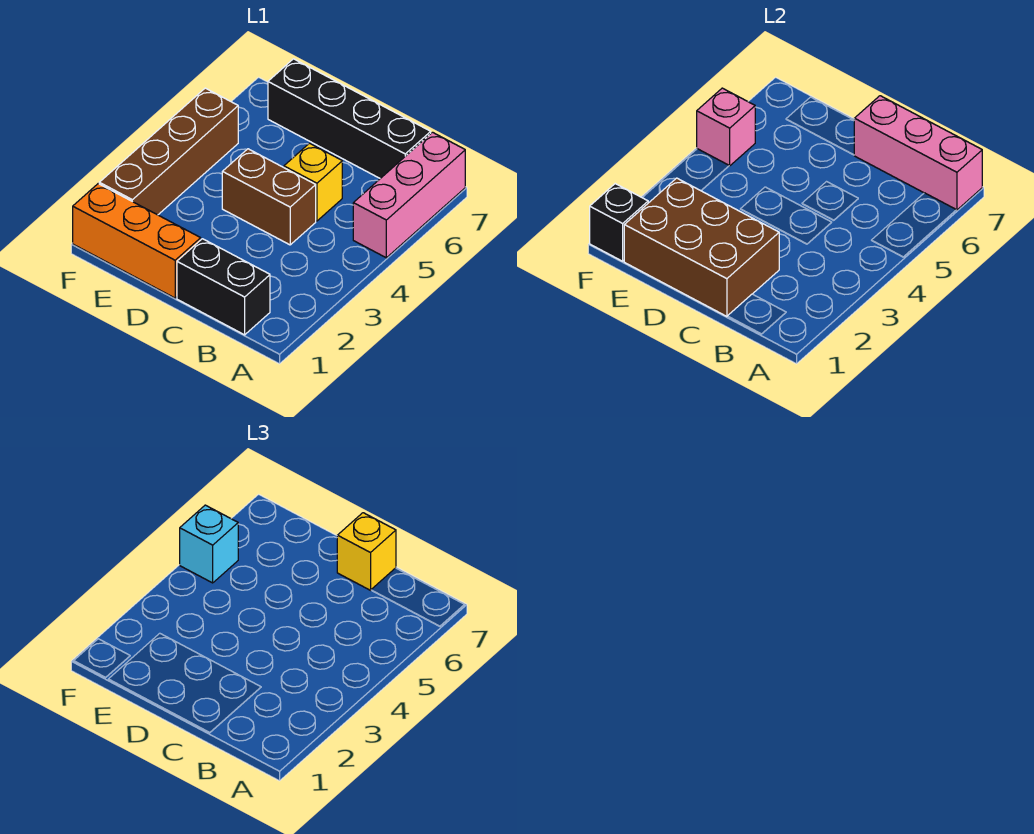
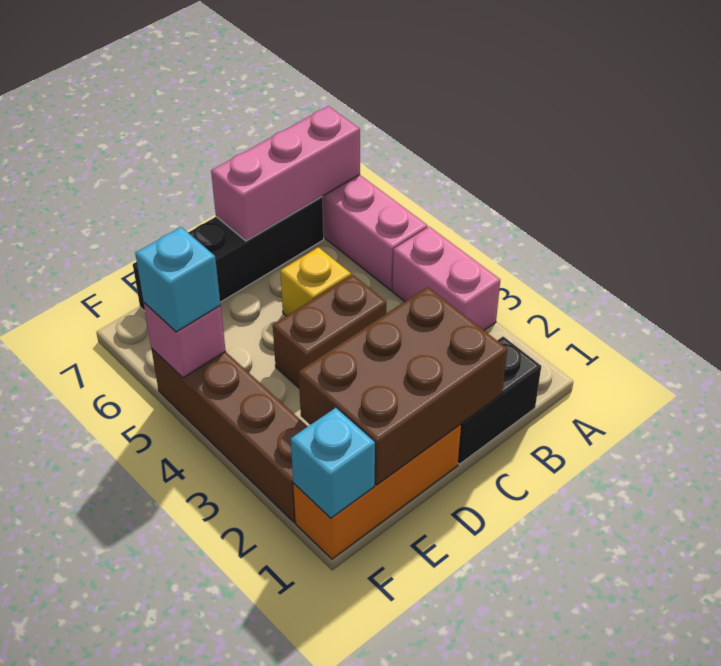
none -> pink 1x2 brick [392,227,500,330]
yellow 1x1 brick [337,513,396,590] -> none
black 1x1 brick [590,184,648,261] -> cyan 1x1 brick [291,408,375,518]

